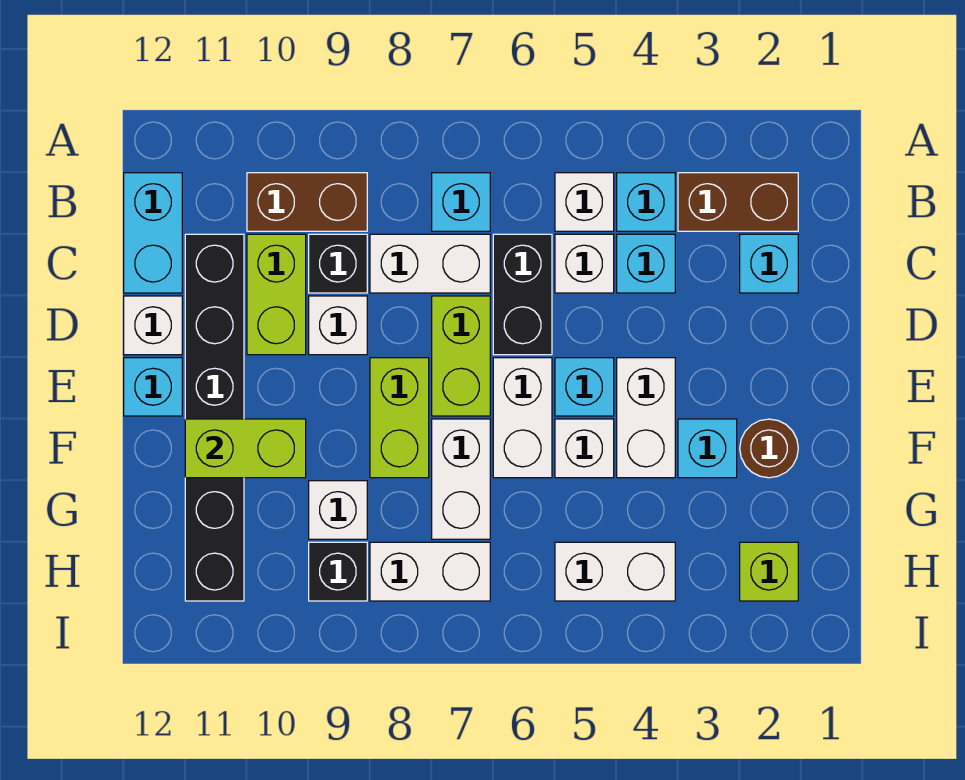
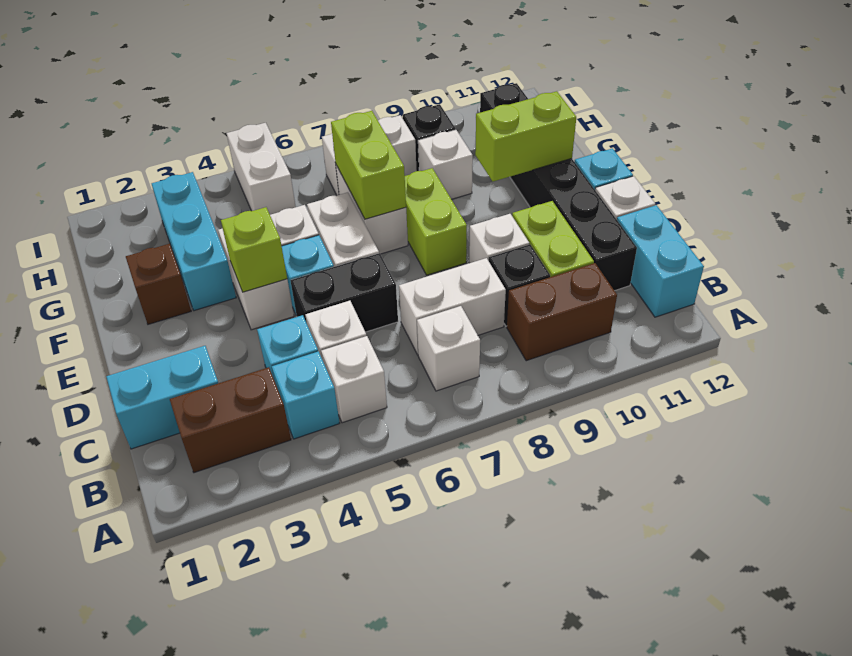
cyan 1x1 brick [432,173,490,231] -> white 1x1 brick [417,306,480,391]
cyan 1x1 brick [740,234,798,293] -> cyan 1x2 brick [106,346,218,449]
black 1x2 brick [493,234,552,355] -> black 1x2 brick turned to [290,253,398,332]
lime 1x2 brick [432,296,490,416] -> lime 1x2 brick moved to [331,111,406,219]
brown 1x1 round brick [740,419,798,478] -> brown 1x1 brick [126,244,191,324]
cyan 1x1 brick [678,419,737,478] -> cyan 1x3 brick [152,172,236,311]
lime 1x1 brick [740,542,798,601] -> lime 1x1 brick moved to [221,207,287,292]
white 1x2 brick [555,542,675,601] -> white 1x2 brick turned to [227,123,296,215]

